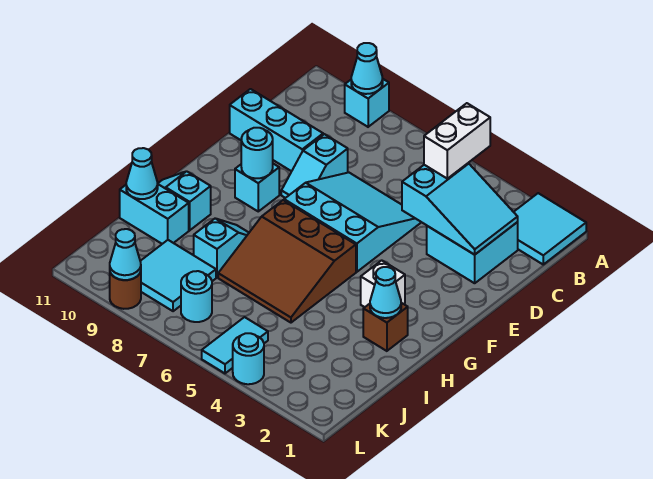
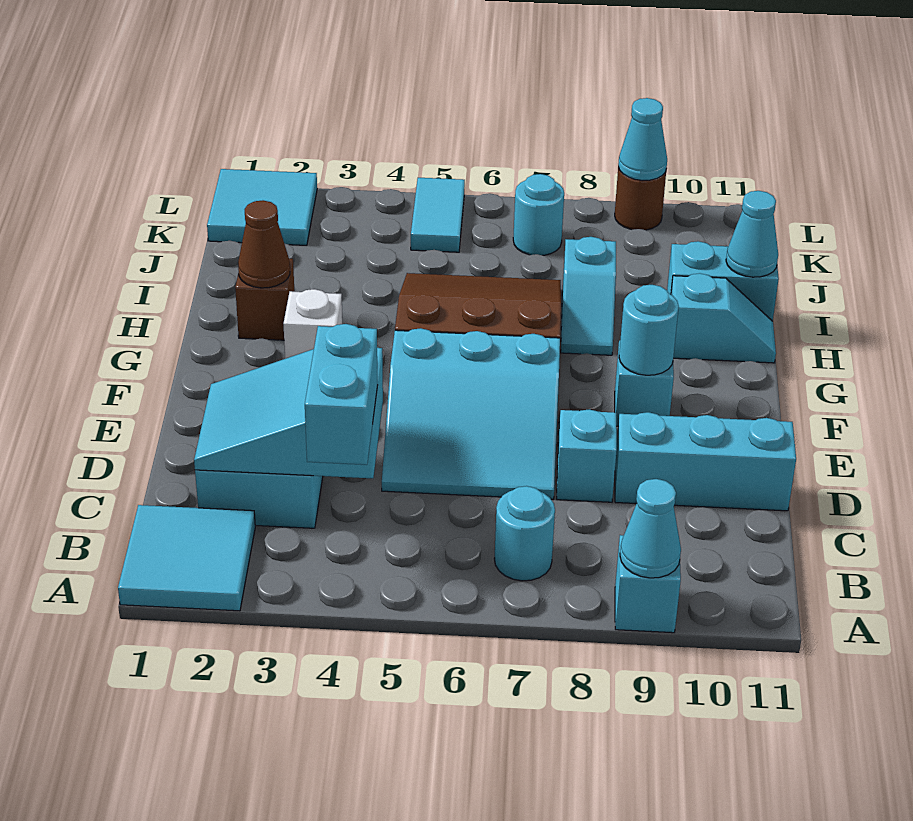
white 1x2 brick [424,103,490,179] -> cyan 1x2 brick [305,324,378,465]
cyan 1x1 cone [370,267,401,318] -> brown 1x1 cone [238,200,290,288]
cyan 2x2 tile [140,240,216,311] -> cyan 2x2 tile moved to [207,169,317,245]
cyan 1x1 round brick [233,333,264,384] -> cyan 1x1 round brick moved to [495,486,555,581]

